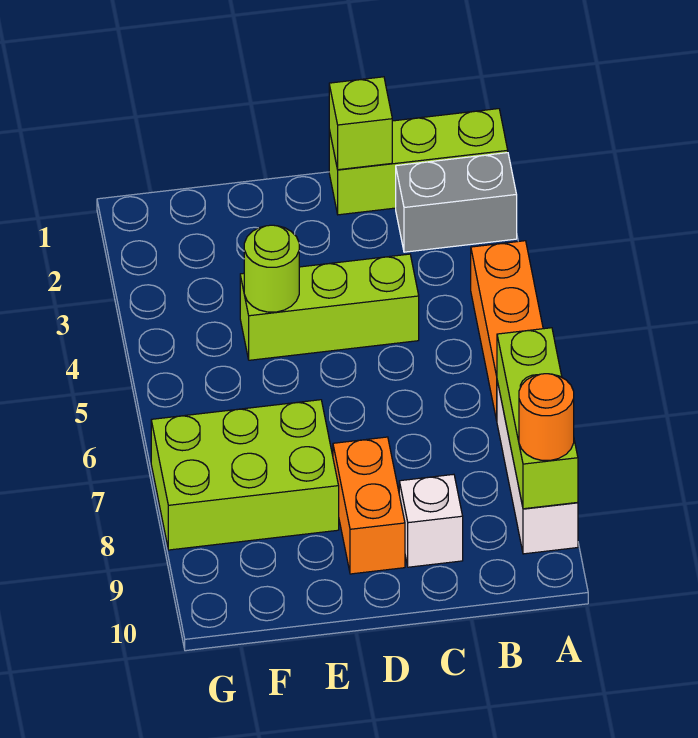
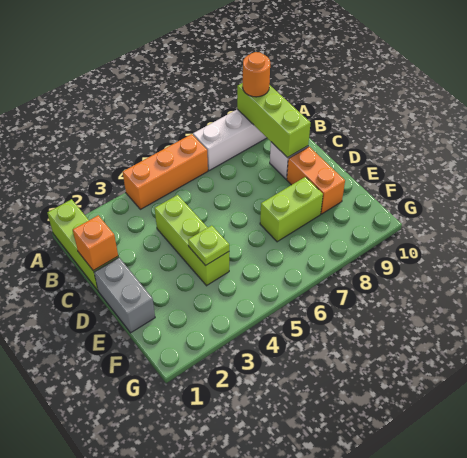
grey 1x2 brick [396,153,517,252] -> grey 1x2 brick moved to [94,258,155,333]
lime 1x3 brick [497,328,578,509] -> lime 1x3 brick turned to [237,83,311,158]
lime 1x1 brick [329,77,392,170] -> orange 1x1 brick [73,215,118,271]
orange 1x2 brick [333,437,405,574] -> orange 1x2 brick turned to [287,147,345,214]
lime 1x1 round brick [244,225,299,312] -> lime 1x1 plate [188,225,229,266]
lime 2x3 brick [151,400,339,550] -> lime 1x2 brick [260,177,323,242]

